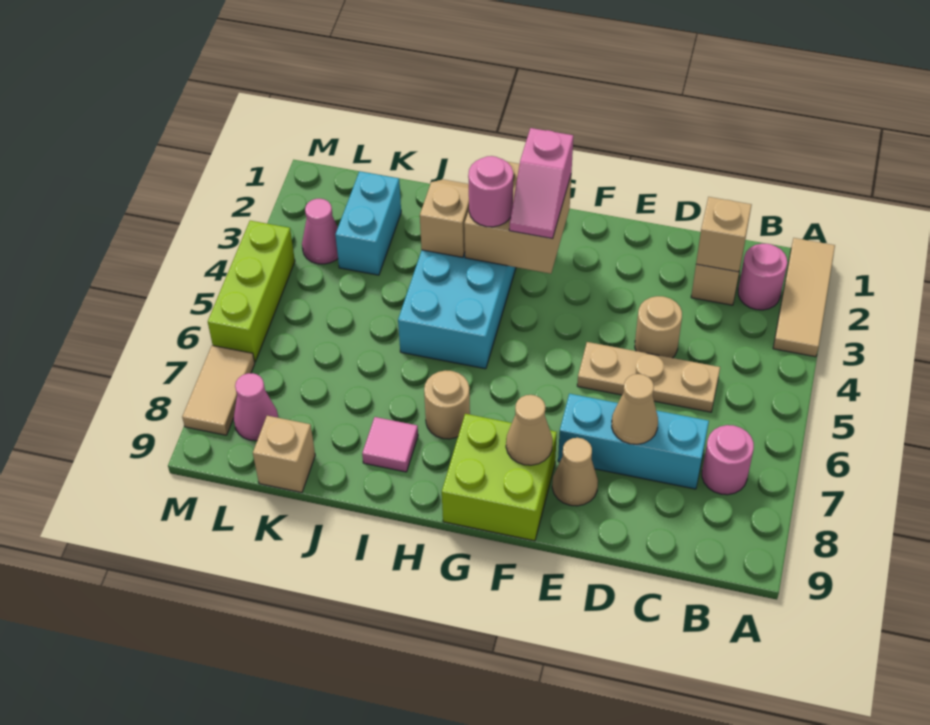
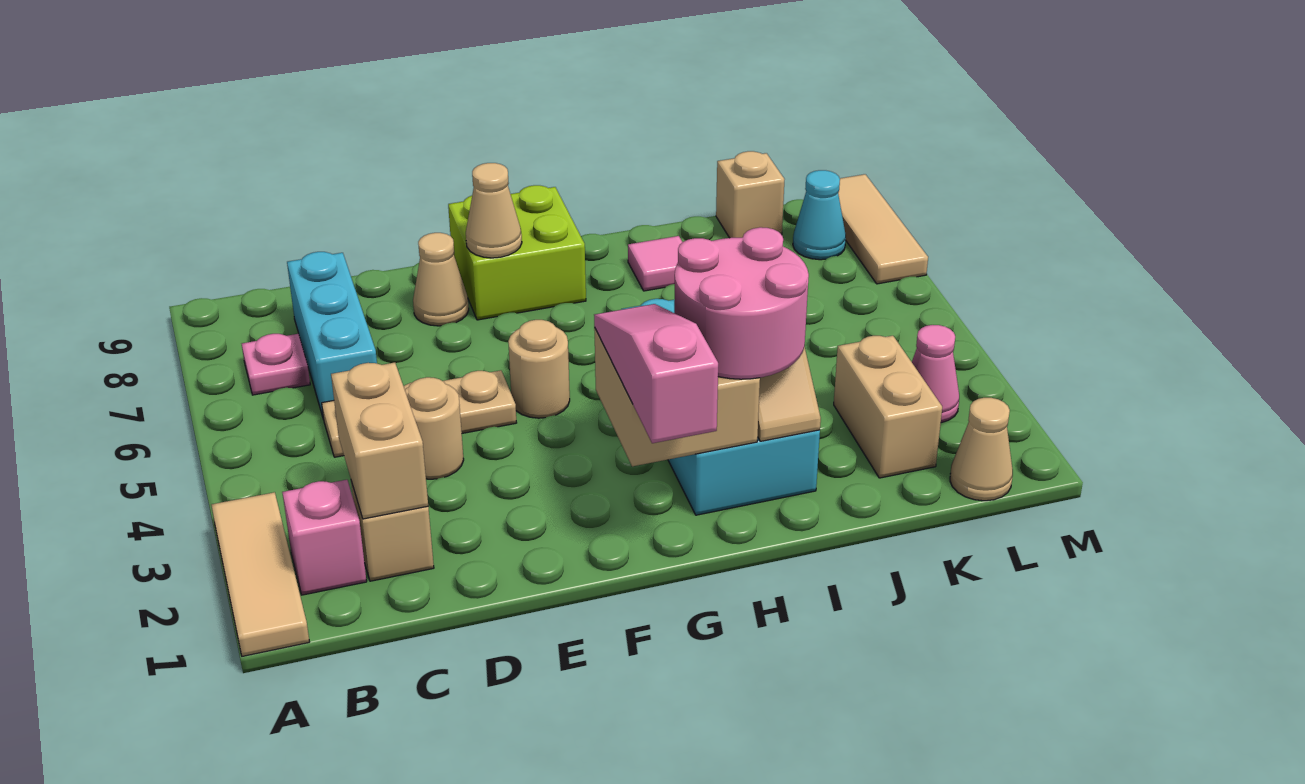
pink 1x1 round brick [738,244,787,310] -> pink 1x1 brick [282,480,367,595]
pink 1x1 round brick [702,425,754,495] -> pink 1x1 plate [242,334,310,395]
tan 1x1 brick [696,197,752,272] -> tan 1x2 brick [331,363,428,519]
cyan 1x3 brick [558,394,709,489] -> cyan 1x3 brick turned to [287,252,377,420]
tan 1x1 cone [612,374,658,444] -> tan 1x1 cone moved to [950,398,1013,501]
pink 1x2 slope [509,128,573,238] -> pink 1x3 slope [594,304,718,443]
pink 1x1 round brick [468,156,513,227] -> pink 2x2 round brick [674,227,809,379]
tan 1x1 round brick [424,370,470,439] -> tan 1x1 round brick moved to [508,320,570,418]
cyan 1x2 brick [335,171,401,275] -> tan 1x2 brick [834,336,942,478]
pink 1x1 cone [234,373,278,441] -> cyan 1x1 cone [793,170,846,260]
lime 1x3 brick [208,221,295,362] -> none
tan 1x2 tile [182,345,255,435] -> tan 1x3 tile [838,174,928,284]

